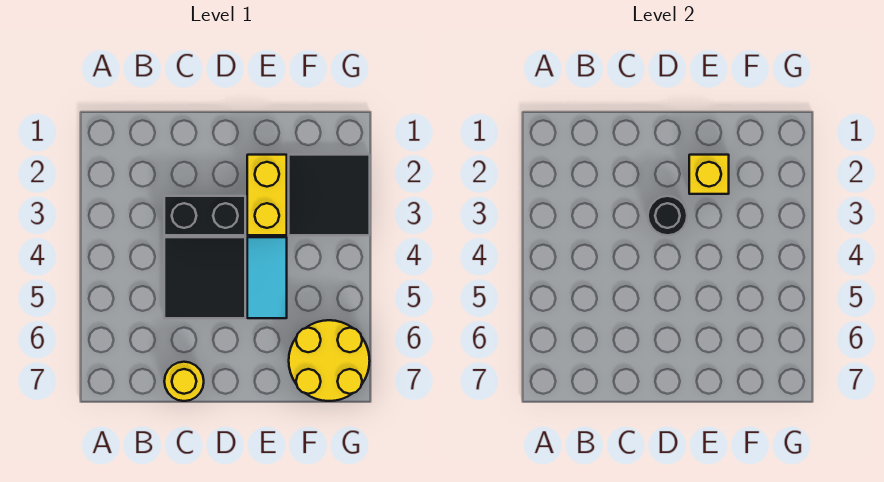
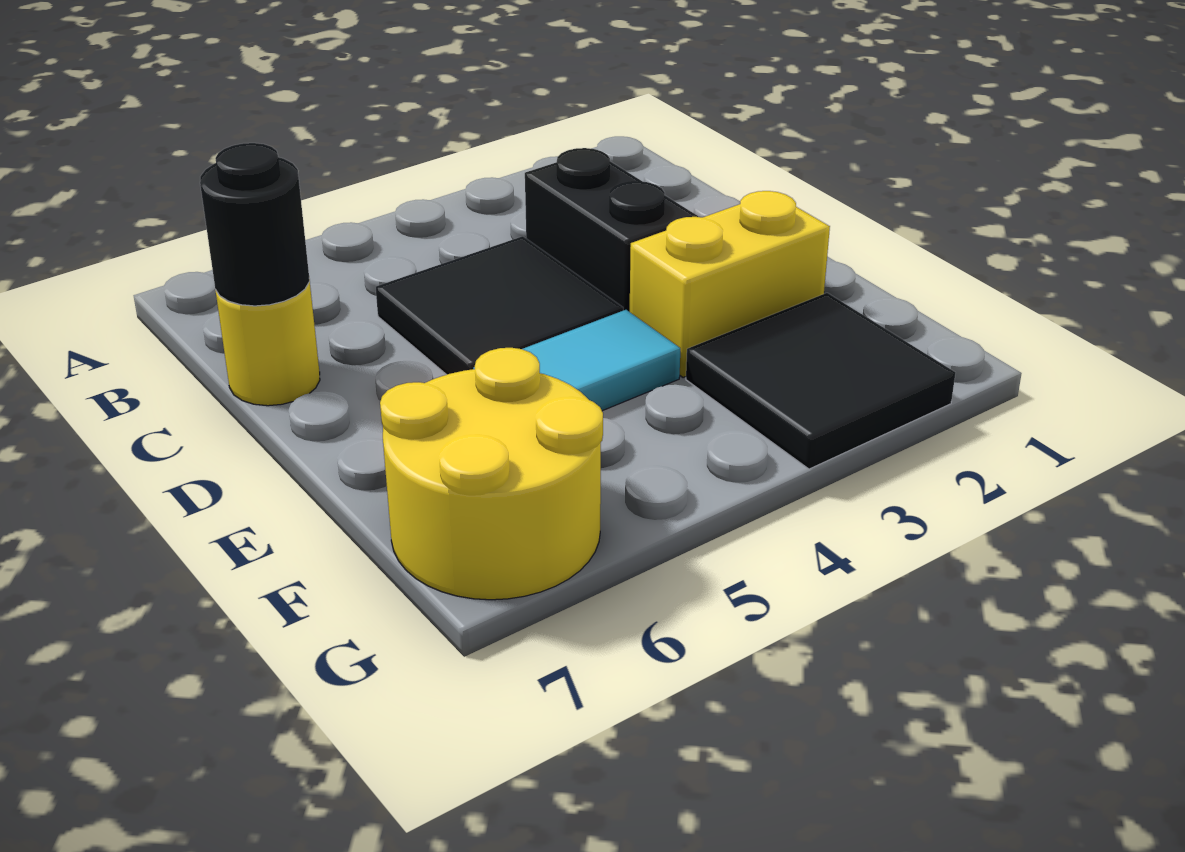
black 1x1 round brick [648,196,687,235] -> black 1x1 round brick moved to [200,143,309,306]
yellow 1x1 brick [689,155,729,194] -> none

